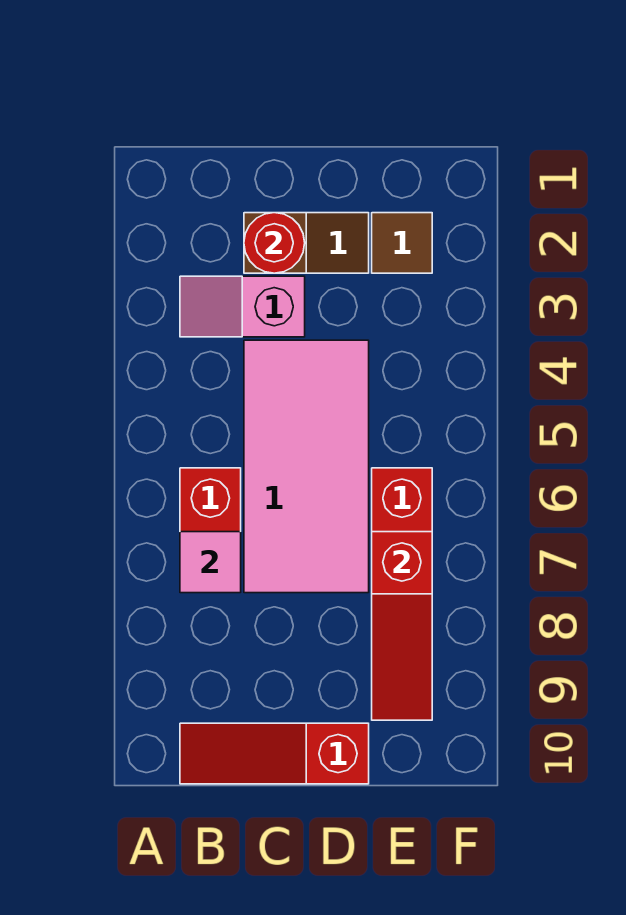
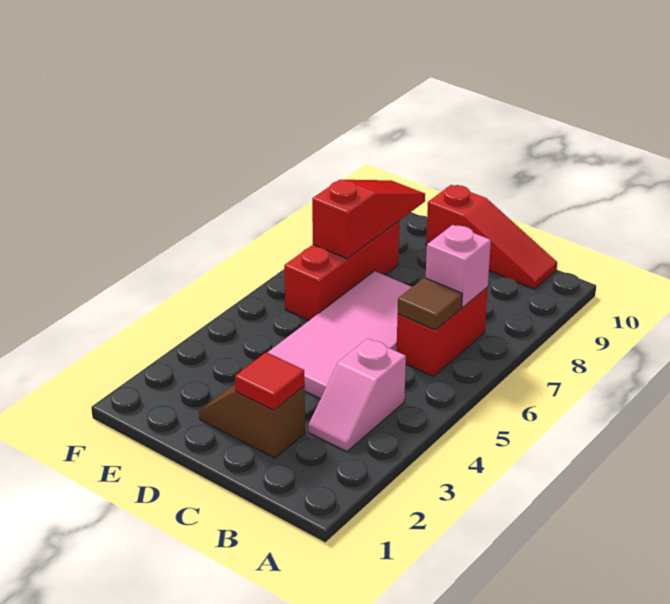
pink 1x2 slope [180,276,305,337] -> pink 1x2 slope turned to [309,339,406,452]
pink 1x1 tile [180,532,241,593] -> pink 1x1 brick [426,225,491,307]
red 1x1 round brick [244,213,305,273] -> red 1x1 tile [235,352,305,410]
brown 1x1 tile [372,213,432,273] -> brown 1x1 tile moved to [398,278,462,330]

